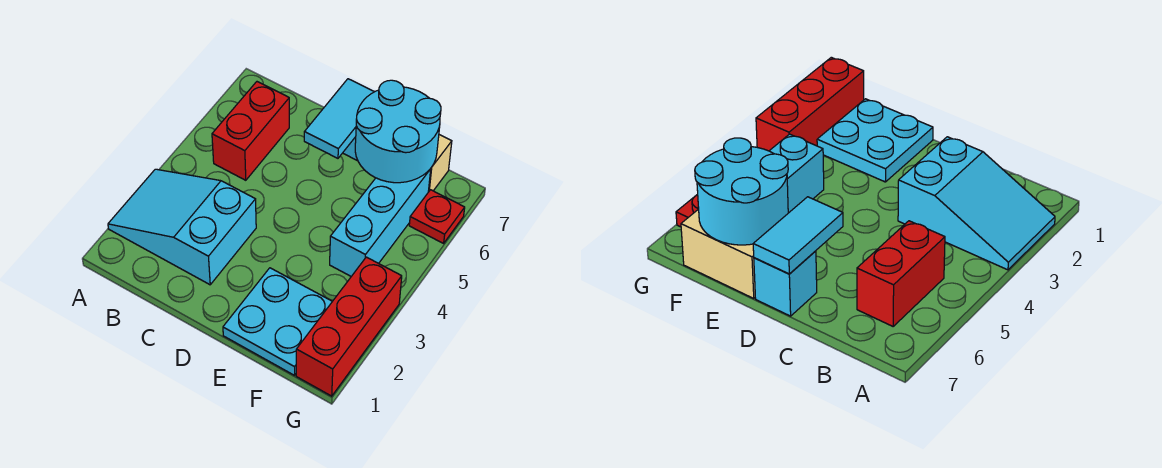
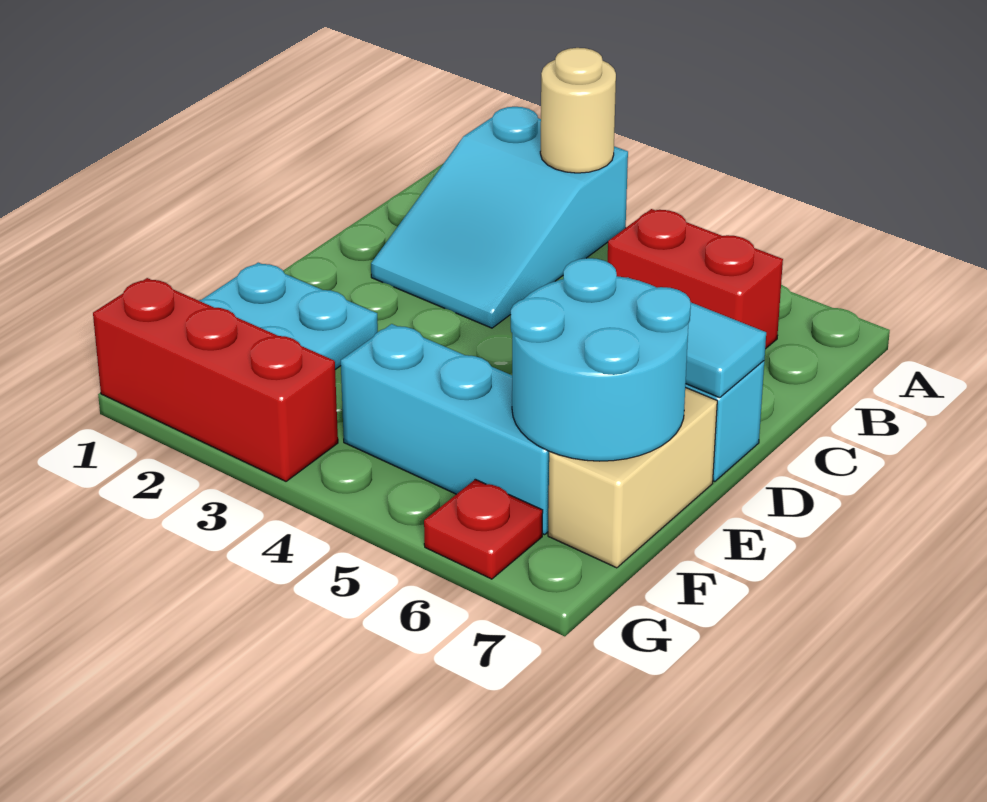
cyan 2x3 slope [108,169,256,285] -> cyan 2x3 slope turned to [371,107,628,328]
none -> tan 1x1 round brick [540,48,616,173]

